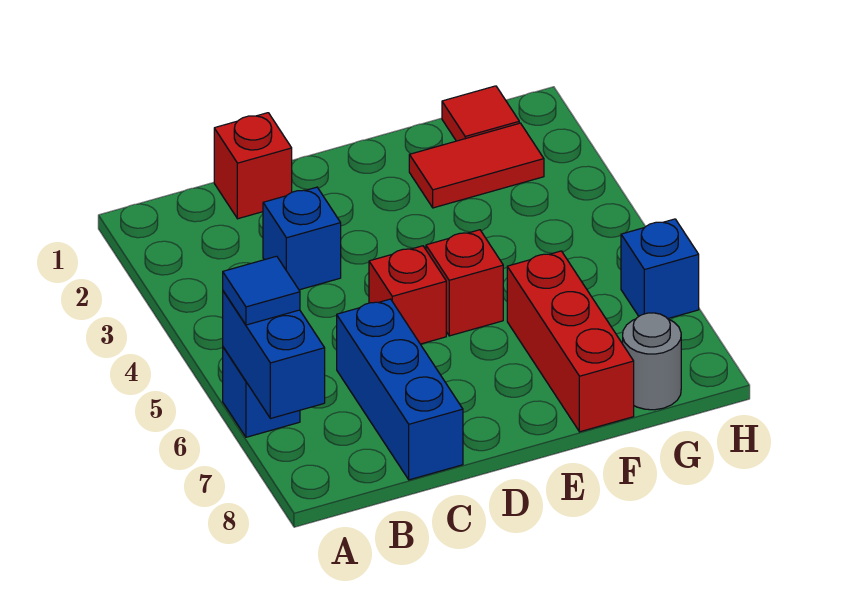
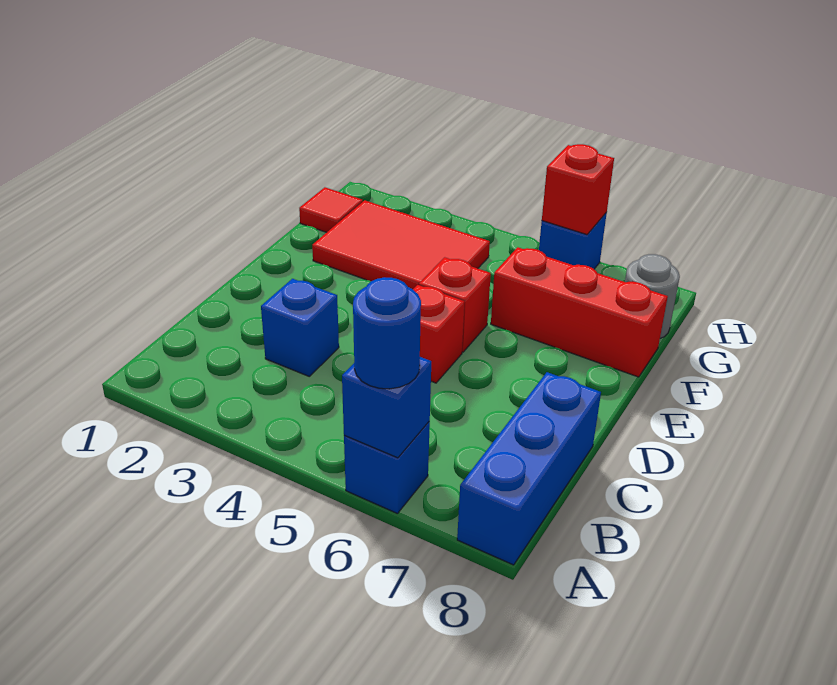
blue 1x2 brick [223,291,325,419] -> blue 1x1 brick [342,357,431,458]
blue 1x1 tile [223,256,300,325] -> blue 1x1 round brick [353,277,421,389]
red 1x1 brick [214,113,292,219] -> red 1x1 brick moved to [542,144,614,235]
blue 1x3 brick [337,299,463,480] -> blue 1x3 brick turned to [457,372,601,565]
red 1x2 tile [409,123,544,208] -> red 2x3 tile [312,200,490,289]

